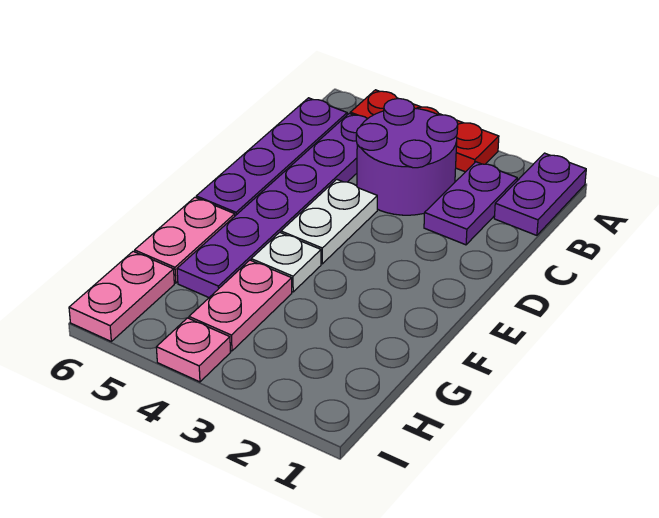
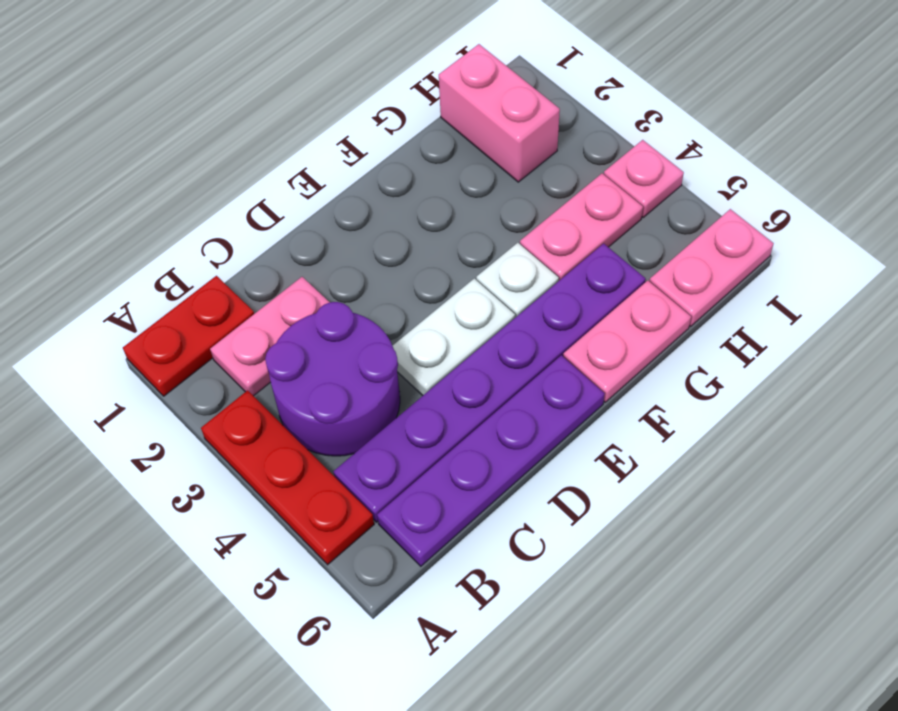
purple 1x2 plate [494,153,586,235] -> red 1x2 plate [123,276,254,396]
purple 1x2 plate [424,162,517,245] -> pink 1x2 plate [210,277,330,396]
none -> pink 1x2 brick [439,44,560,182]

